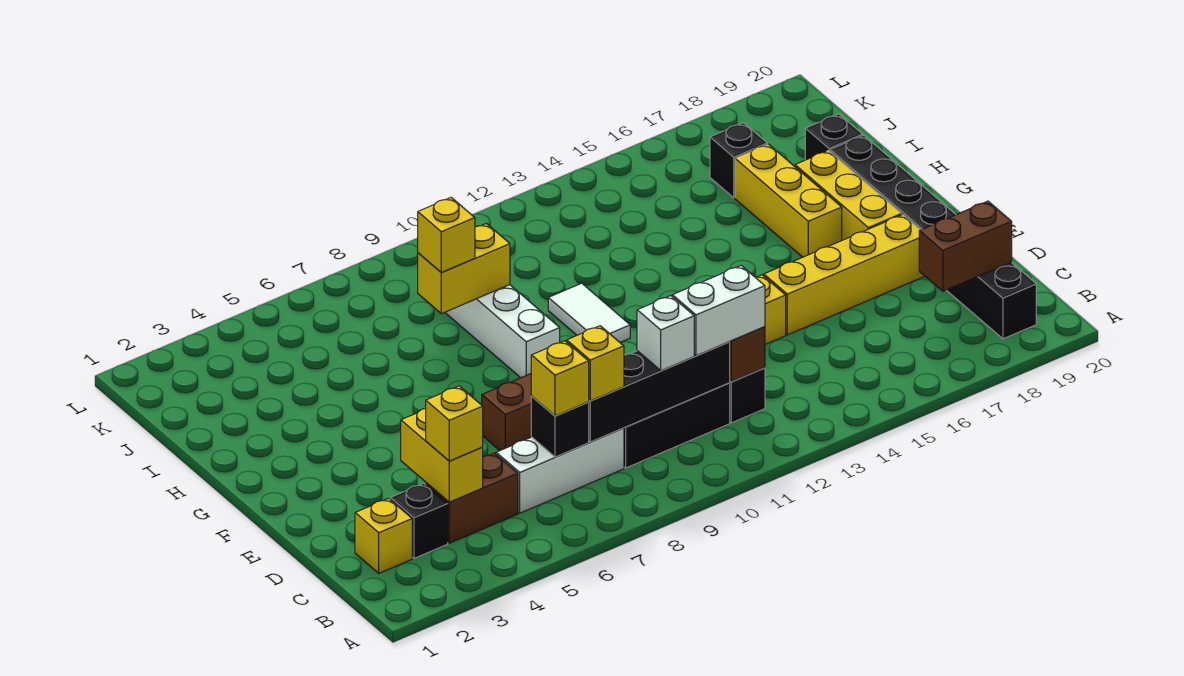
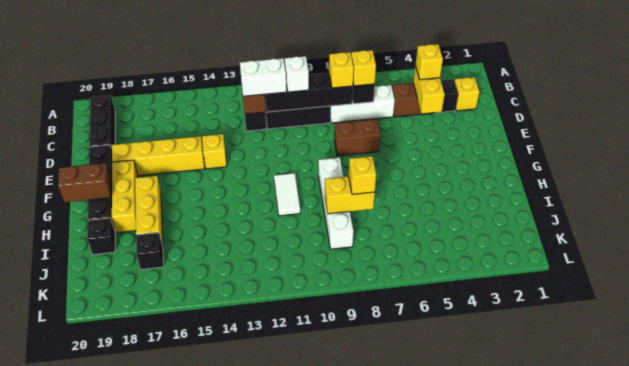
brown 1x2 brick [919,201,1012,291] -> brown 1x2 brick moved to [58,163,111,202]

